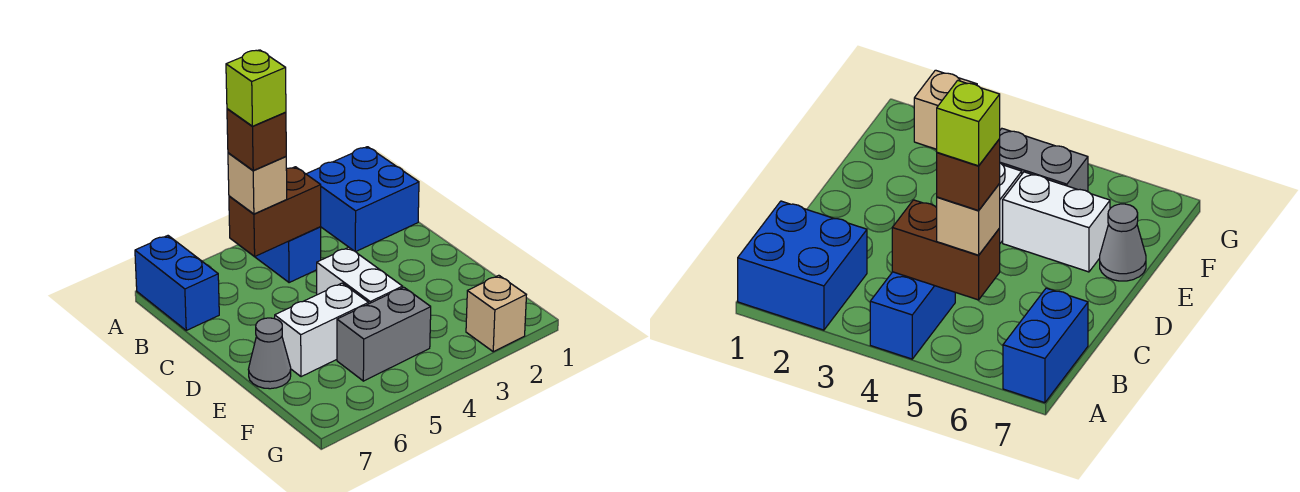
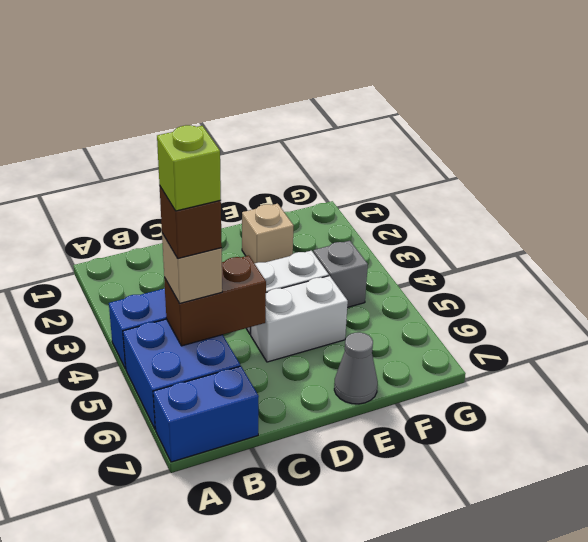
blue 2x2 brick [307,147,419,252] -> blue 2x2 brick moved to [123,319,240,429]
brown 1x2 brick [229,167,321,257] -> brown 1x2 brick turned to [164,255,266,346]
white 1x2 brick [275,283,369,377] -> white 1x2 brick turned to [251,276,348,362]
grey 1x2 brick [337,287,431,381] -> grey 1x1 brick [313,241,368,308]
tan 1x1 brick [466,275,526,352] -> tan 1x1 brick moved to [242,203,294,263]

